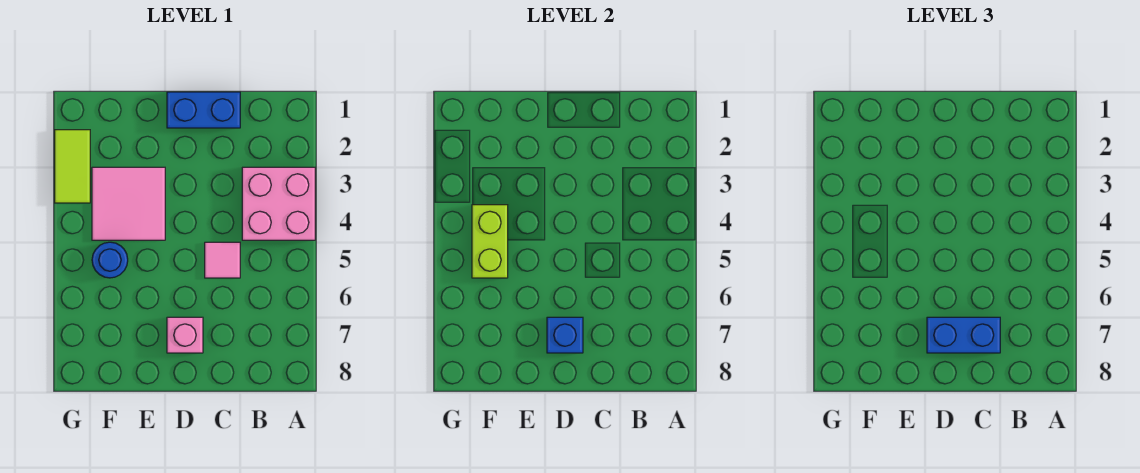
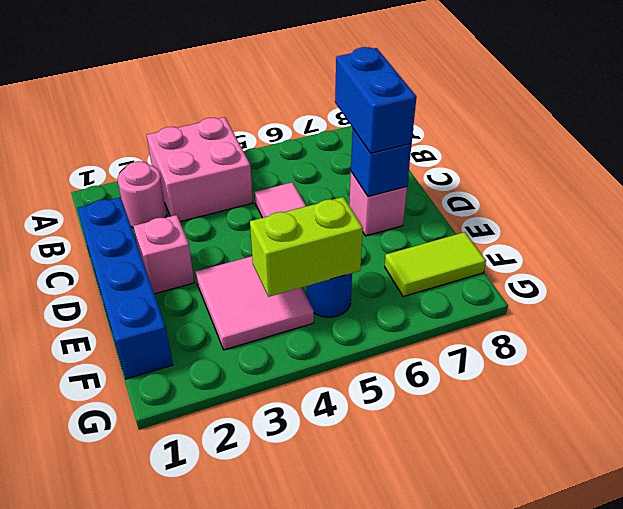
none -> pink 1x1 round brick [118,161,167,228]
blue 1x2 brick [167,92,240,128] -> blue 1x4 brick [77,197,173,379]
none -> pink 1x1 brick [133,215,194,294]
lime 1x2 tile [55,130,90,203] -> lime 1x2 tile moved to [385,232,486,297]

